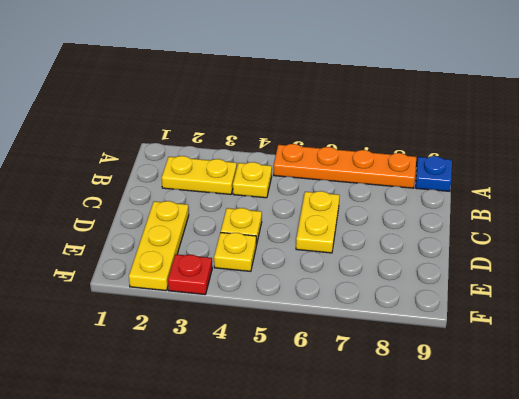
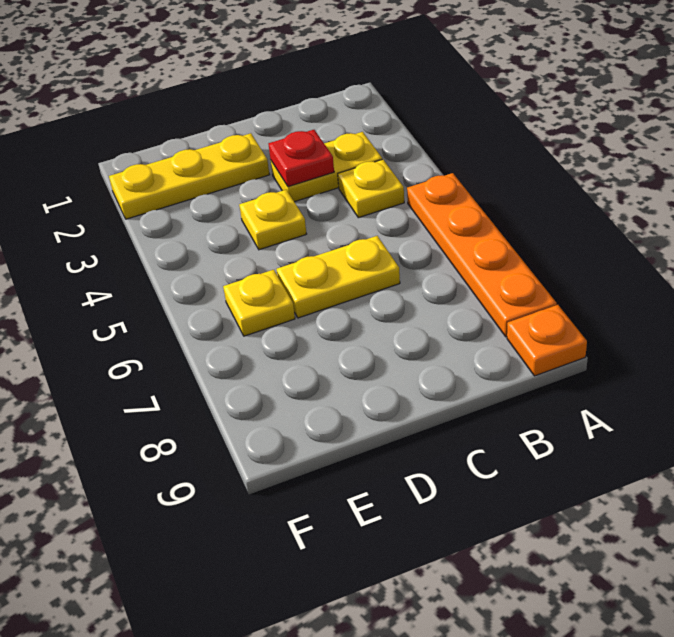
blue 1x1 plate [416,156,452,191] -> orange 1x1 plate [507,305,587,376]
yellow 1x2 plate [162,156,237,194] -> yellow 1x2 plate turned to [271,132,382,202]
yellow 1x1 plate [214,233,256,271] -> yellow 1x1 plate moved to [223,270,295,336]
red 1x1 plate [168,254,212,295] -> red 1x1 plate moved to [268,130,334,187]

